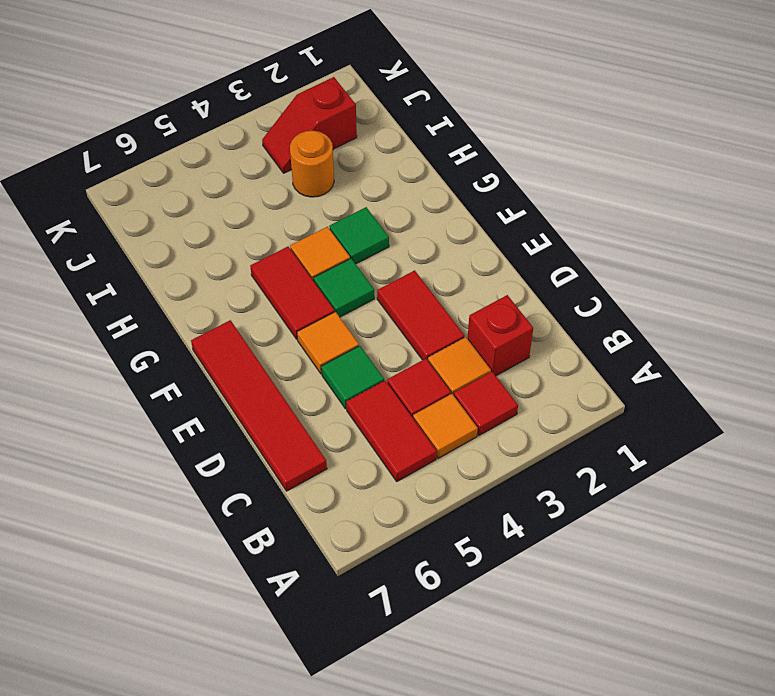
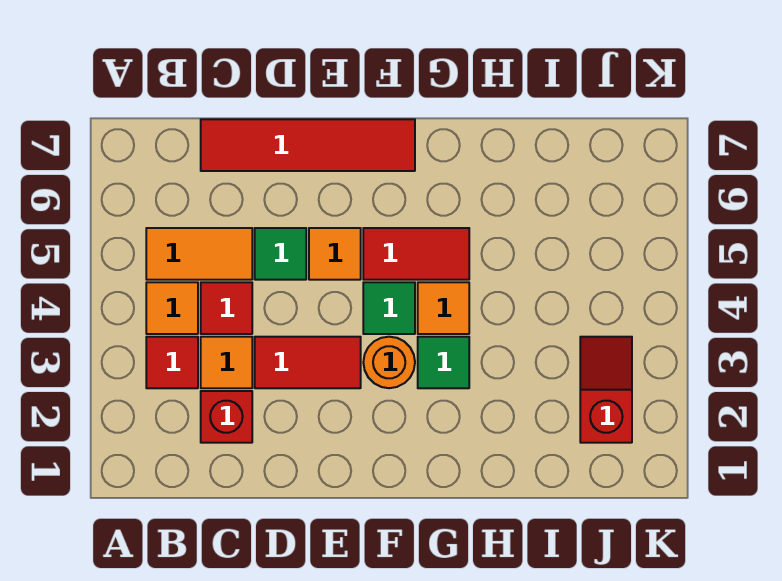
red 1x2 tile [346,381,437,481] -> orange 1x2 tile [146,228,252,280]
orange 1x1 round brick [290,131,334,197] -> orange 1x1 round brick moved to [363,337,415,388]

